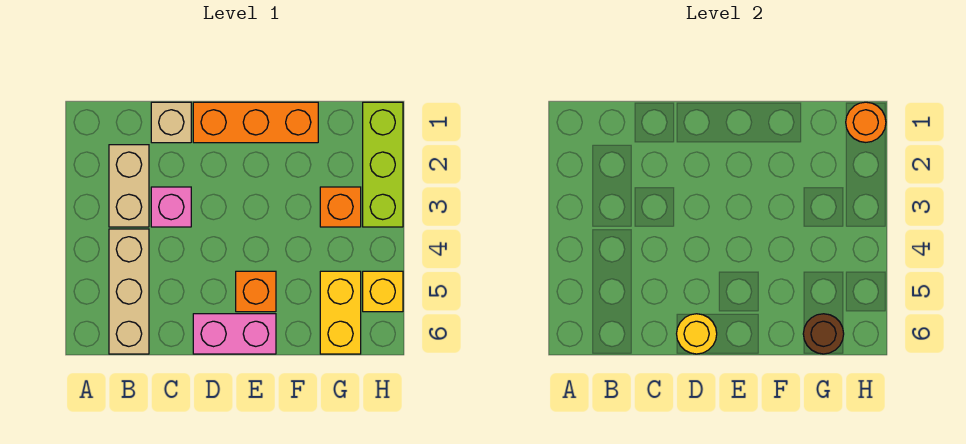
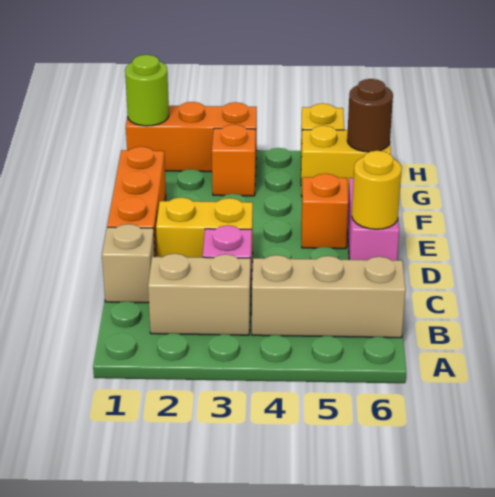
none -> yellow 1x2 brick [156,197,253,257]
lime 1x3 brick [363,102,403,227] -> orange 1x3 brick [126,102,257,172]
orange 1x1 round brick [846,102,886,142] -> lime 1x1 round brick [125,55,169,126]

